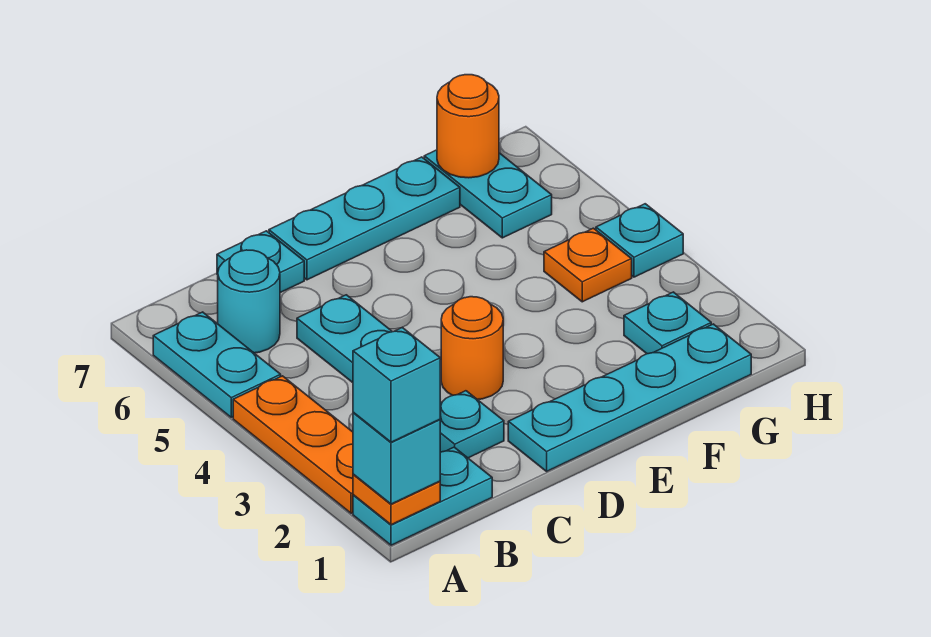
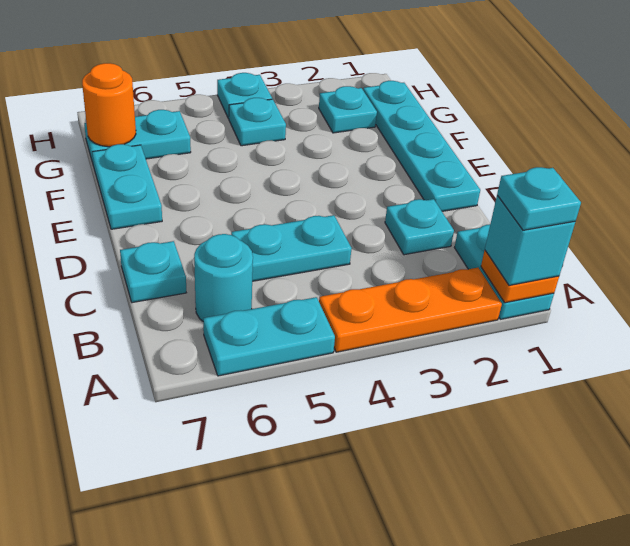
cyan 1x1 brick [353,327,440,442] -> cyan 1x1 plate [497,167,581,230]
orange 1x1 round brick [441,297,503,400] -> none
cyan 1x3 plate [269,157,460,280] -> cyan 1x2 plate [92,144,162,229]
orange 1x1 plate [544,228,632,302] -> cyan 1x1 plate [229,98,286,146]

